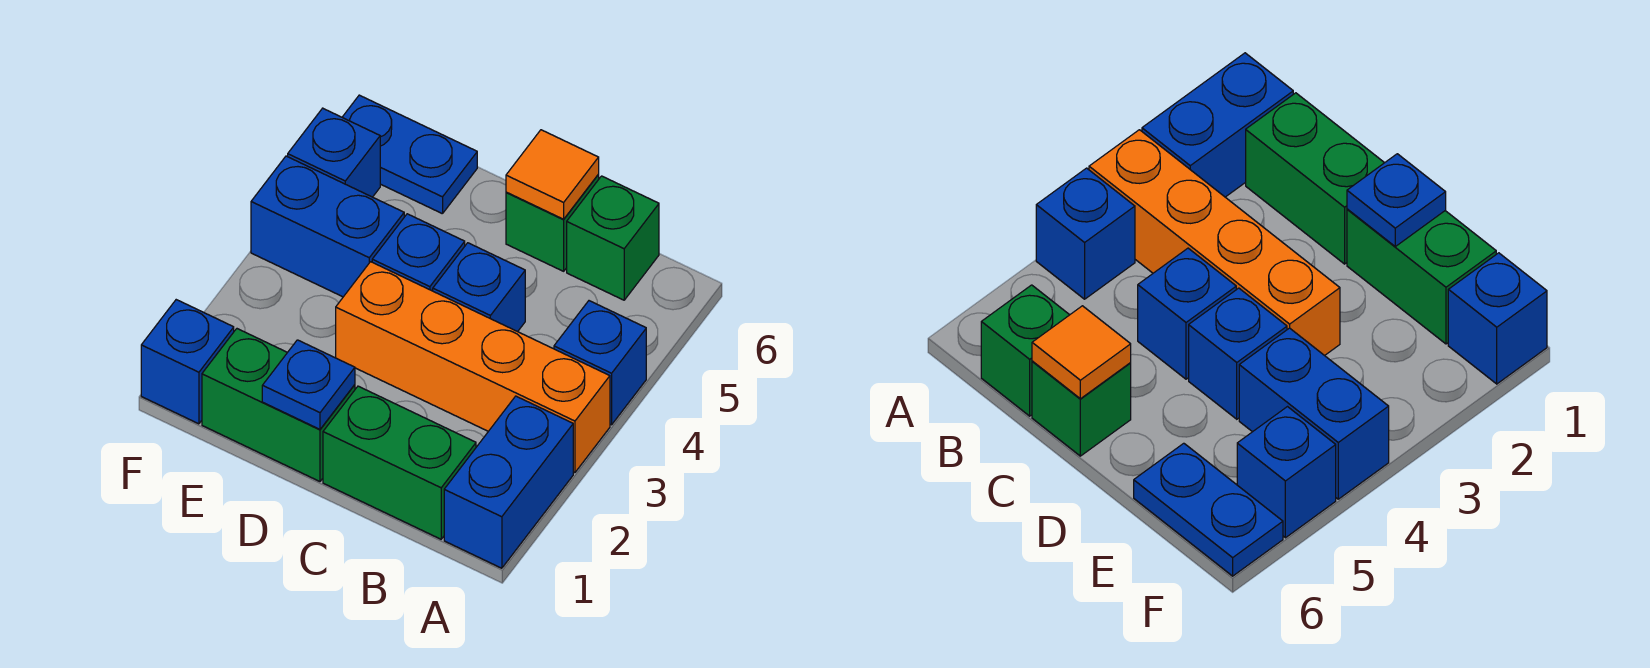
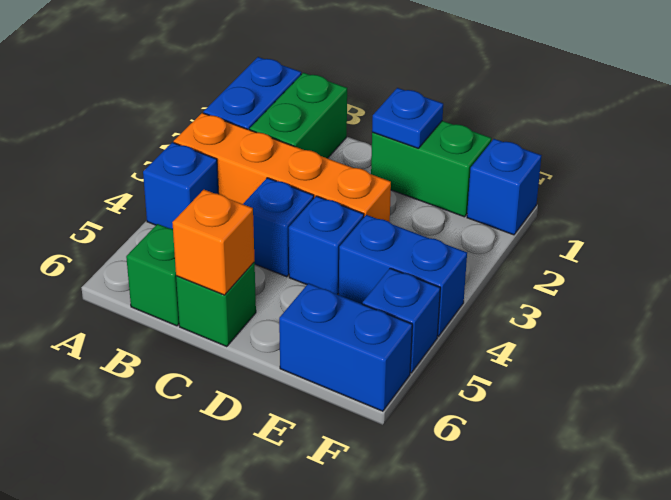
green 1x2 brick [323,386,476,539] -> green 1x2 brick turned to [250,73,347,158]
orange 1x1 tile [506,130,599,219] -> orange 1x1 brick [172,190,255,295]
blue 1x2 plate [342,95,477,214] -> blue 1x2 brick [279,283,412,411]

